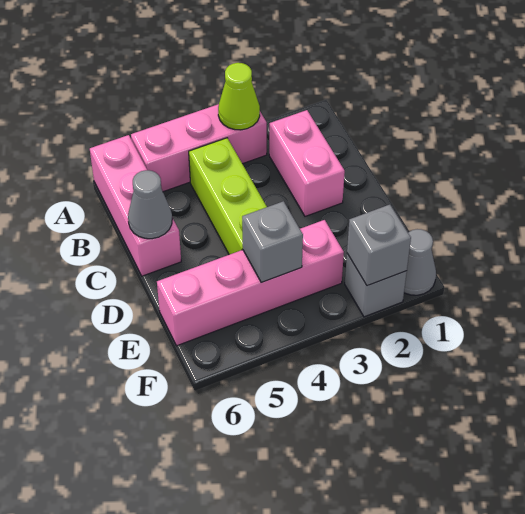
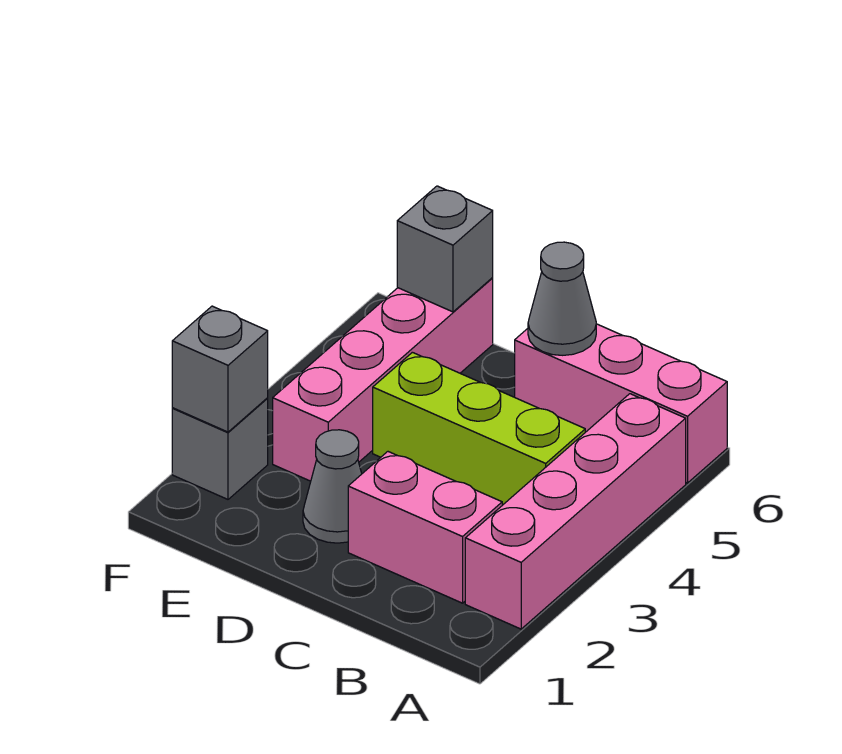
pink 1x3 brick [131,104,267,192] -> pink 1x4 brick [465,394,686,629]
lime 1x1 cone [218,63,260,130] -> none
grey 1x1 brick [242,201,303,282] -> grey 1x1 brick moved to [397,186,493,312]
grey 1x1 cone [404,229,436,295] -> grey 1x1 cone moved to [303,430,362,543]

